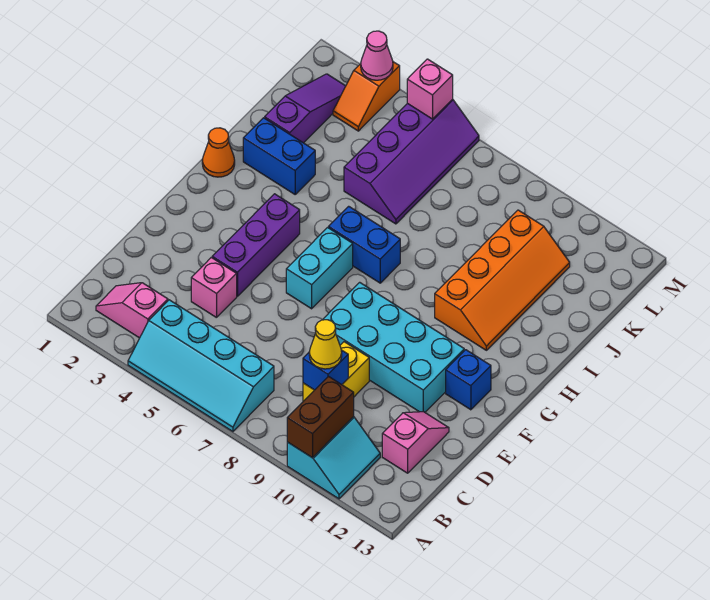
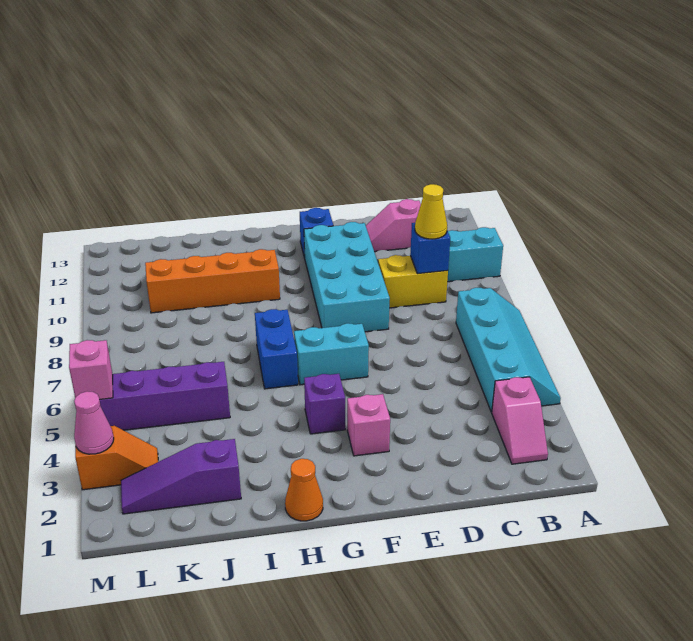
brown 1x2 brick [287,376,354,458] -> none
pink 1x1 brick [191,257,237,318] -> pink 1x1 brick moved to [347,394,390,456]
purple 1x3 brick [212,194,300,296] -> purple 1x1 brick [304,374,345,434]
blue 1x2 brick [243,118,315,194] -> none

